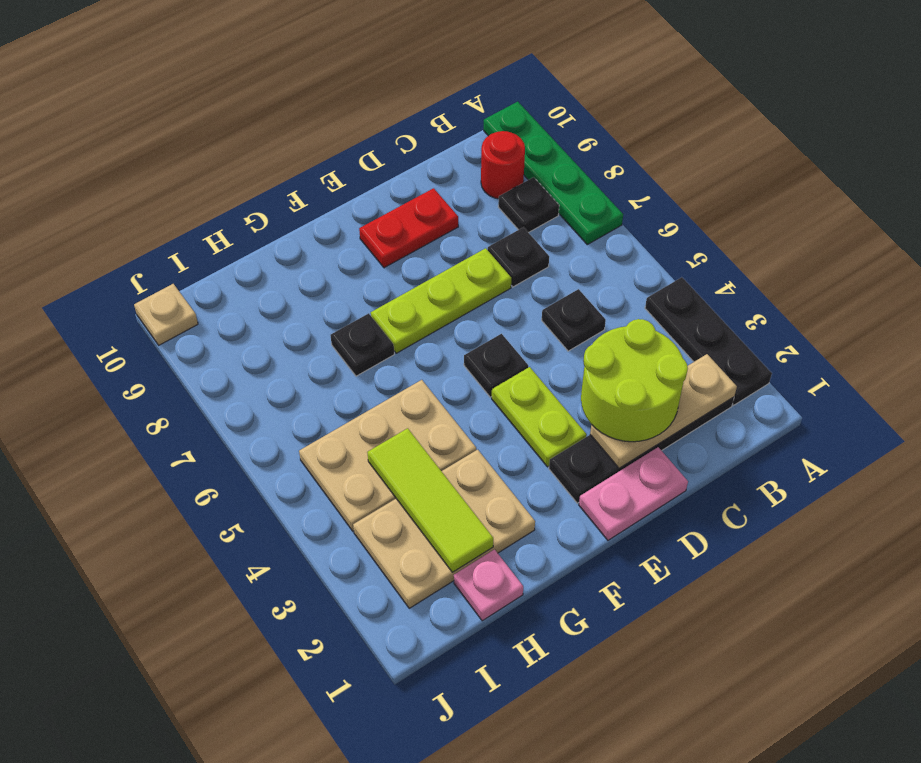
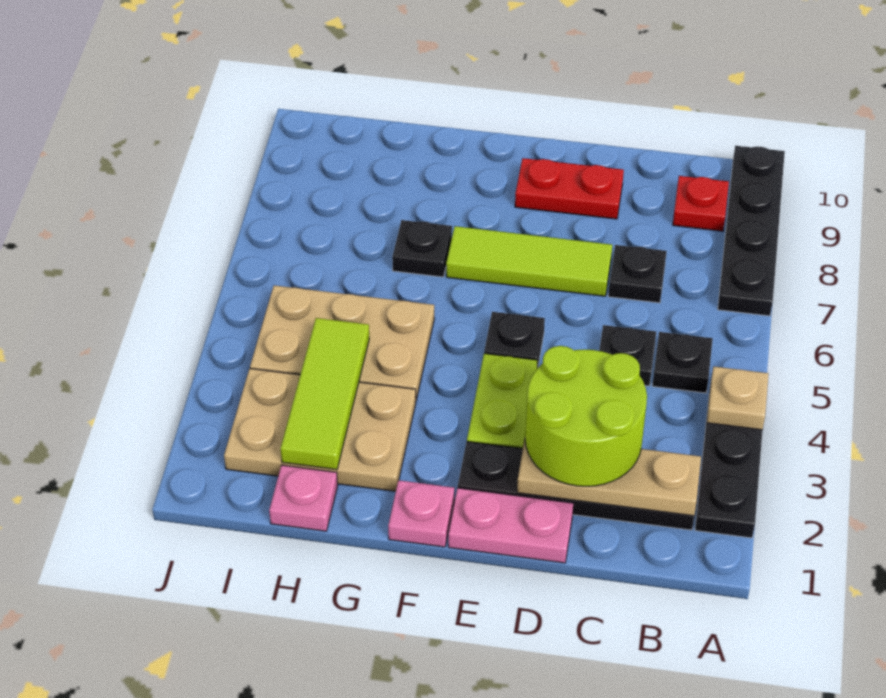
green 1x4 plate [484,102,623,245] -> black 1x4 plate [718,146,785,316]
black 1x1 plate [498,177,559,233] -> black 1x1 plate moved to [652,332,713,393]
red 1x1 round brick [481,131,525,199] -> red 1x1 plate [673,176,729,231]
lime 1x3 plate [371,248,511,353] -> lime 1x3 tile [446,226,612,296]
none -> pink 1x1 plate [388,480,454,547]
tan 1x1 plate [134,284,198,345] -> tan 1x1 plate moved to [707,367,769,430]

